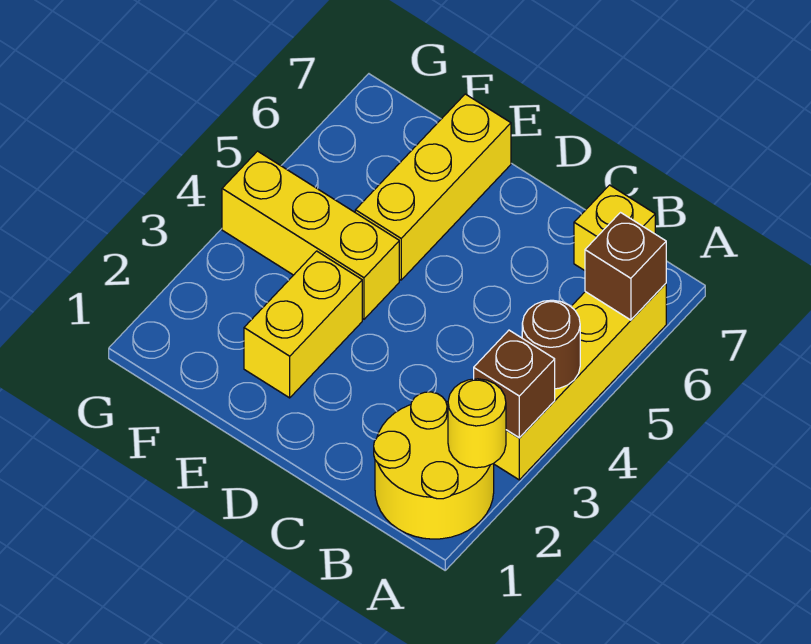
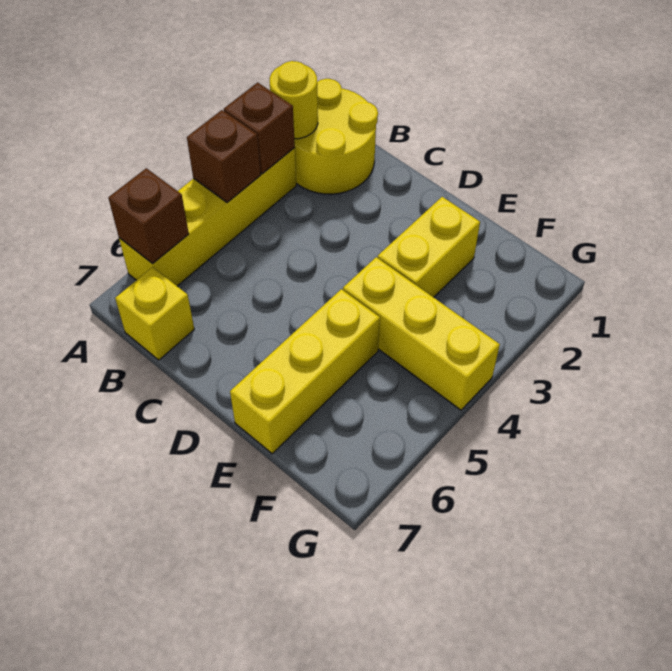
brown 1x1 round brick [522,300,580,389] -> brown 1x1 brick [187,110,261,202]

